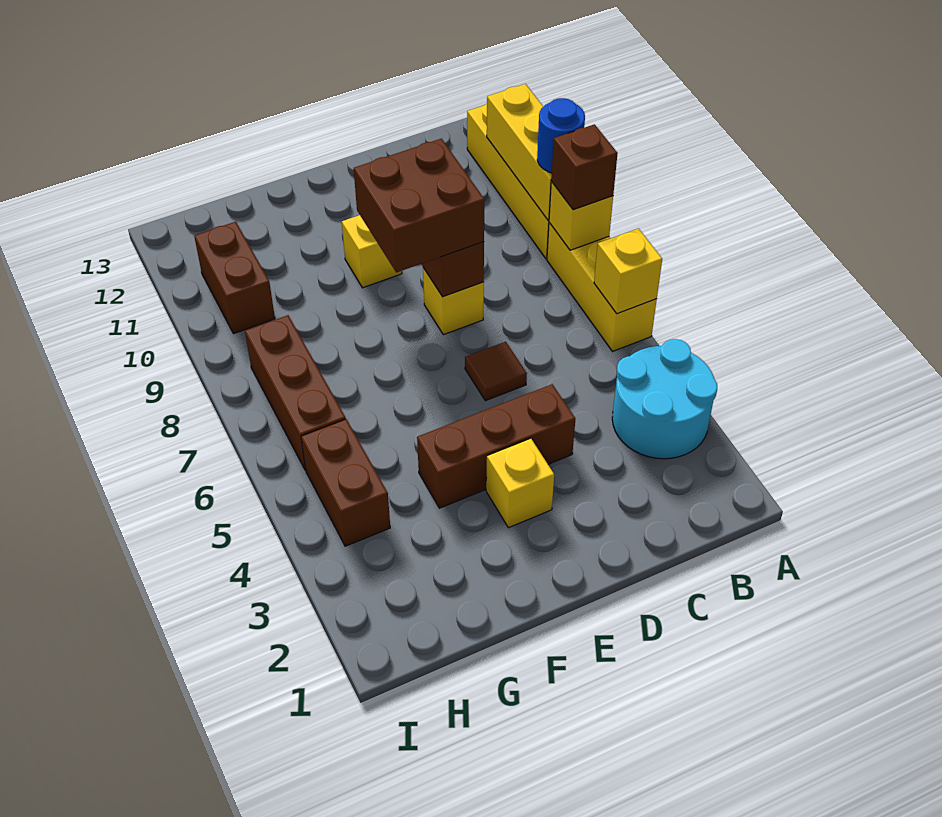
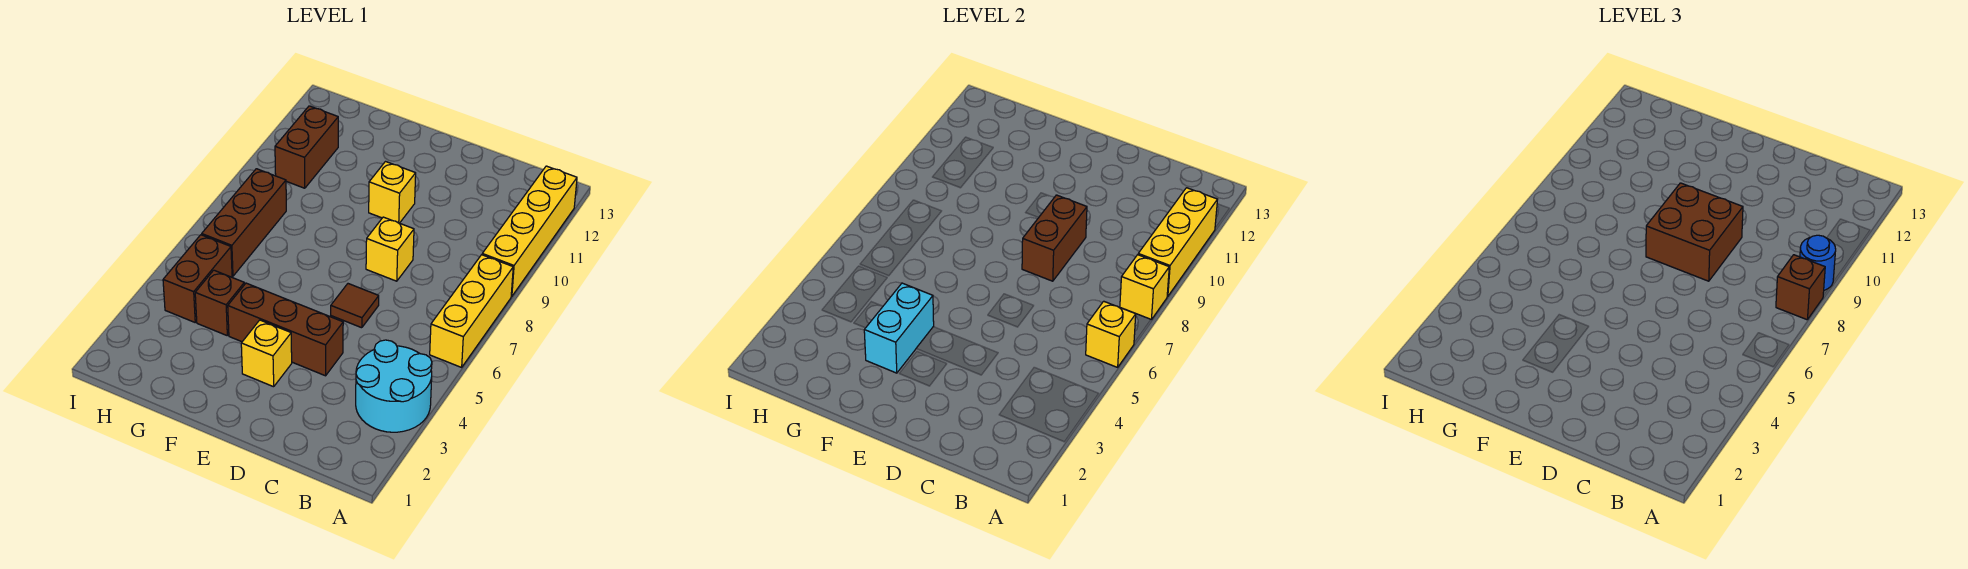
none -> cyan 1x2 brick [864,283,934,373]
none -> brown 1x1 brick [195,270,244,335]

